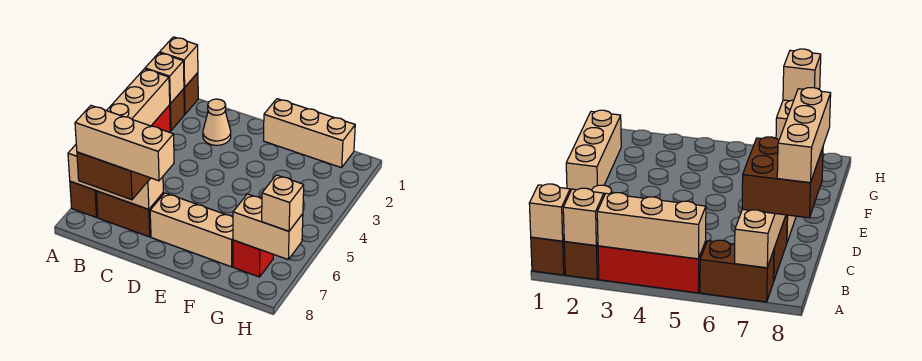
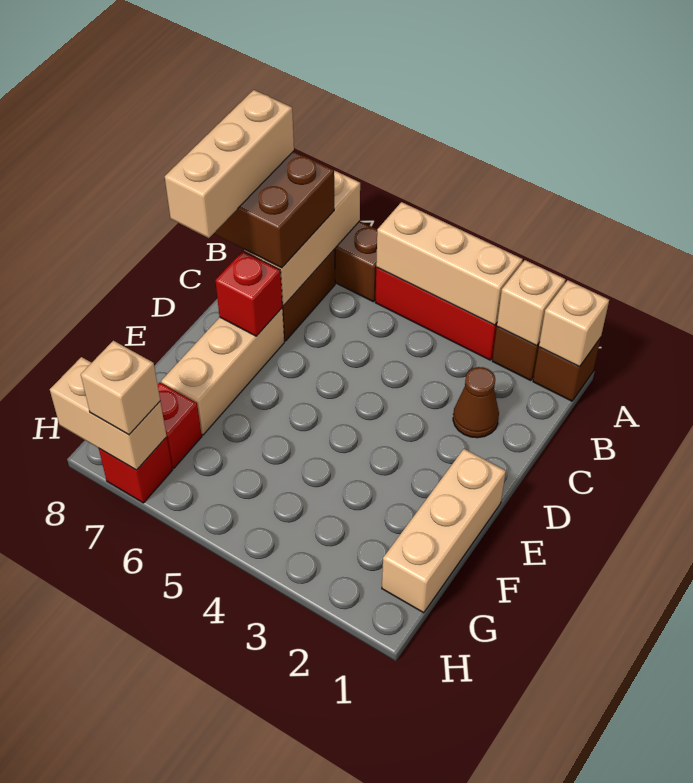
tan 1x1 cone [203,99,231,145] -> brown 1x1 cone [453,367,499,438]
none -> red 1x1 brick [215,251,282,336]
tan 1x2 brick [233,194,303,259] -> tan 1x2 brick turned to [50,357,167,470]
none -> red 1x1 brick [99,437,172,503]

